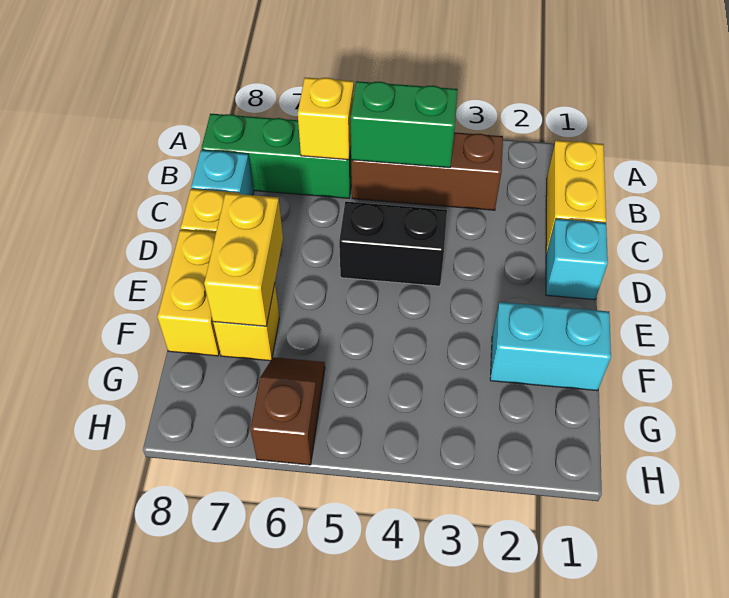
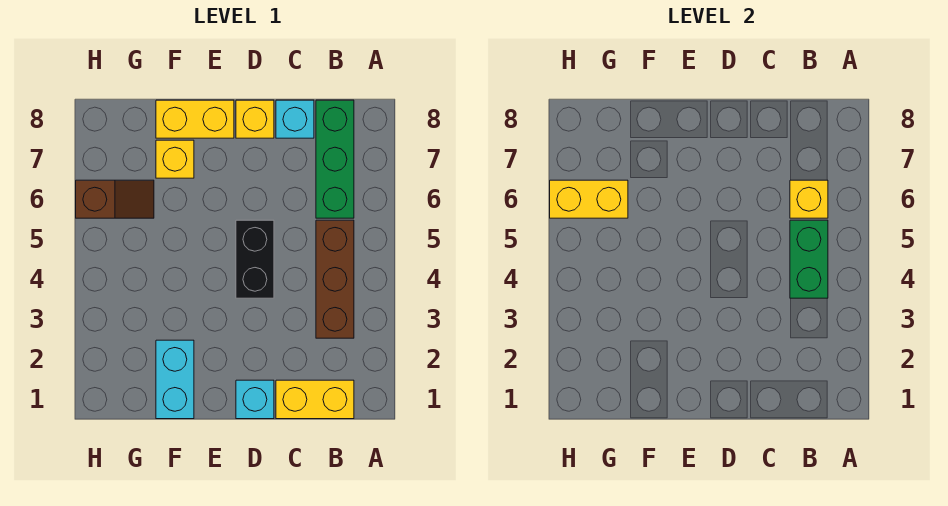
yellow 1x2 brick [204,193,283,326] -> yellow 1x2 brick moved to [550,180,628,218]

